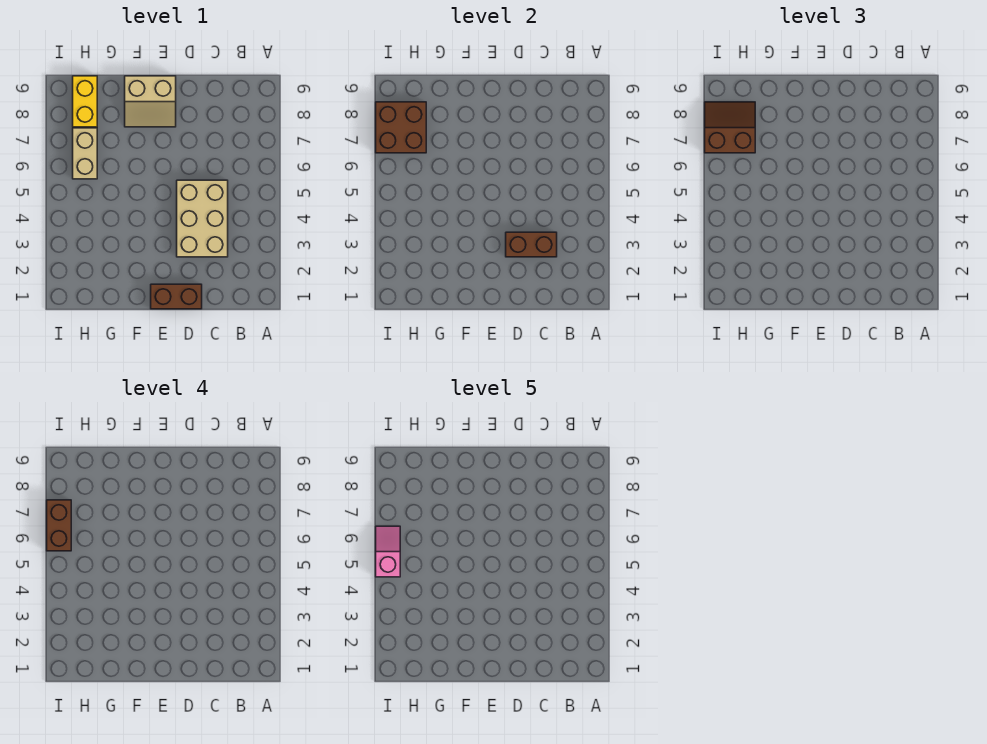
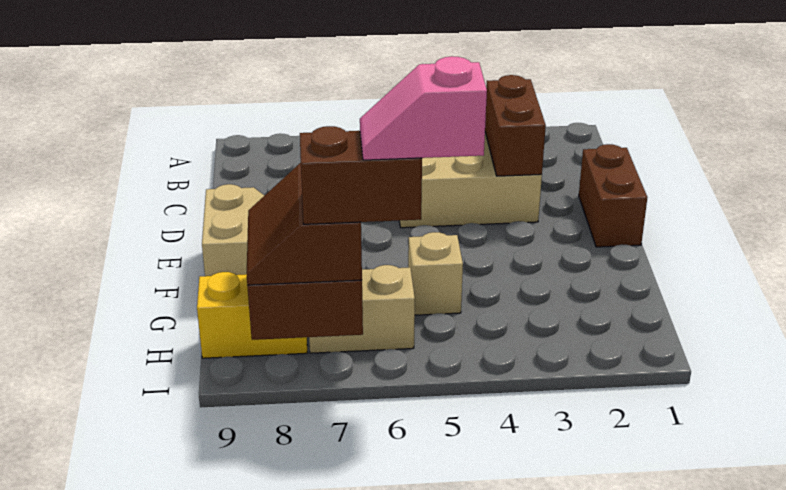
none -> tan 1x1 brick [408,232,463,315]

